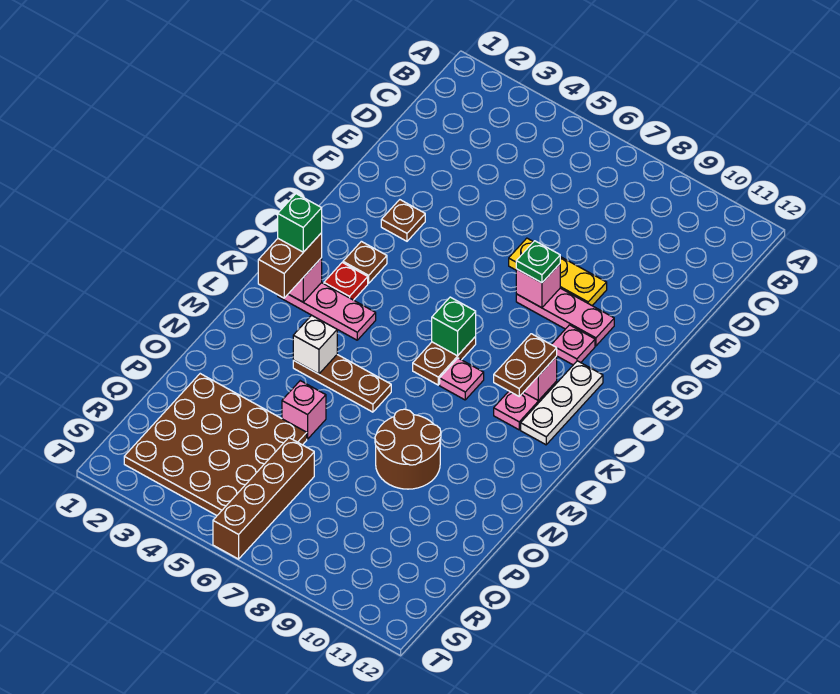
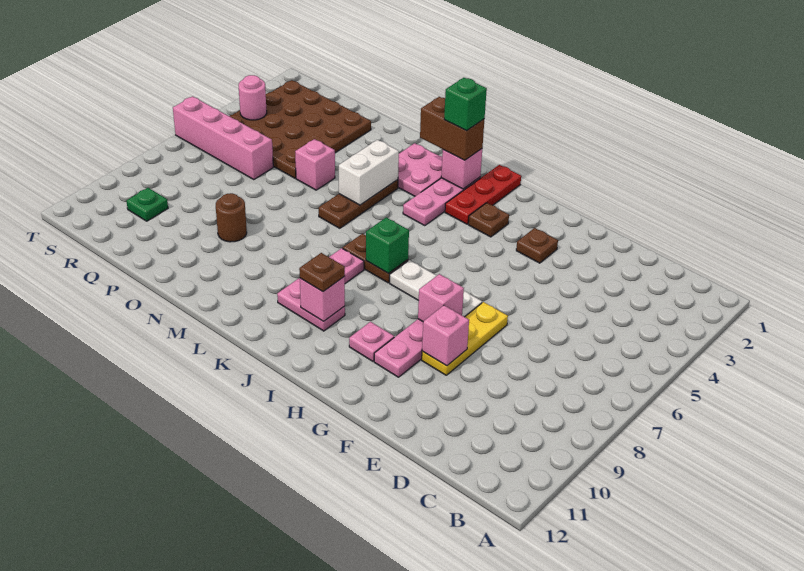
none -> pink 1x1 brick [422,305,469,366]
green 1x1 plate [516,241,560,283] -> green 1x1 plate moved to [127,188,168,221]
white 1x3 plate [521,361,603,445] -> white 1x3 plate moved to [390,260,482,317]
red 1x1 plate [324,263,368,300] -> red 1x3 plate [445,165,521,224]
brown 1x2 plate [494,334,557,396] -> brown 1x1 plate [299,253,345,292]
none -> pink 2x2 plate [398,143,442,196]
white 1x1 brick [293,315,337,374] -> white 1x2 brick [339,140,399,205]
brown 2x2 round brick [375,409,441,489] -> brown 1x1 round brick [216,193,247,242]
brown 1x4 brick [213,438,314,559] -> pink 1x4 brick [173,96,273,180]
none -> pink 1x1 round brick [239,75,267,120]

